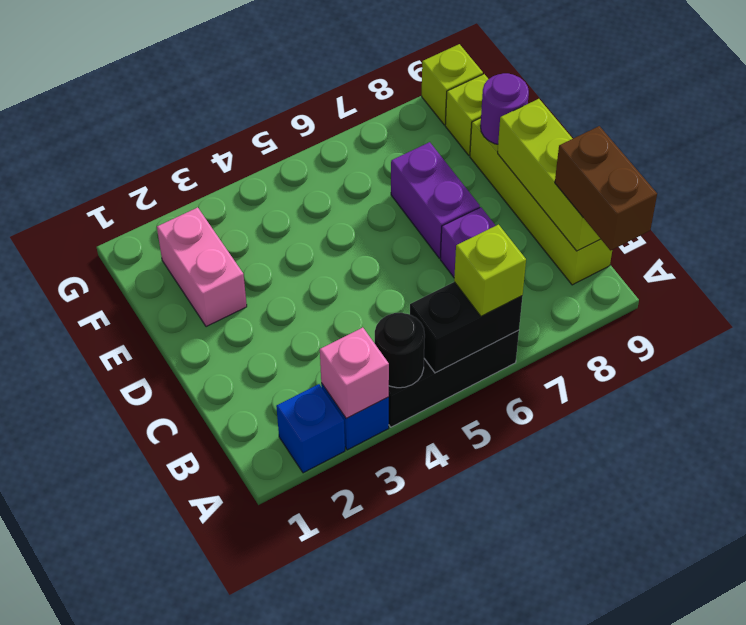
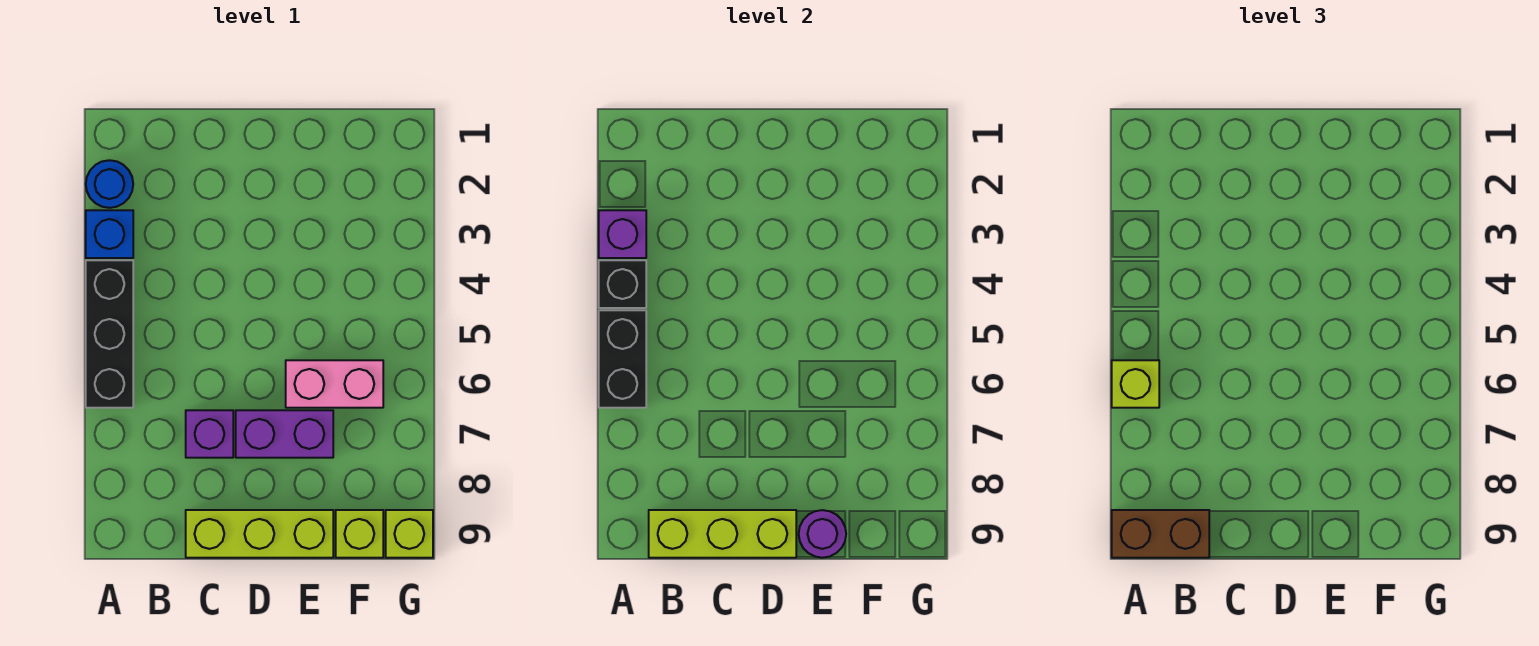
blue 1x1 brick [276,384,345,473] -> blue 1x1 round brick [86,160,133,208]
pink 1x1 brick [320,328,389,418] -> purple 1x1 brick [599,210,646,258]
black 1x1 round brick [375,313,425,388] -> black 1x1 brick [599,260,646,308]
lime 1x4 brick [470,118,612,285] -> lime 1x3 brick [186,510,333,558]
pink 1x2 brick [157,207,247,327] -> pink 1x2 brick moved to [286,360,383,408]

